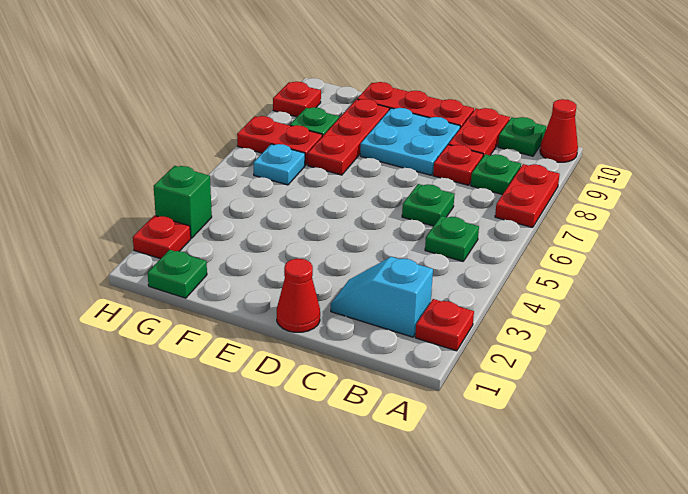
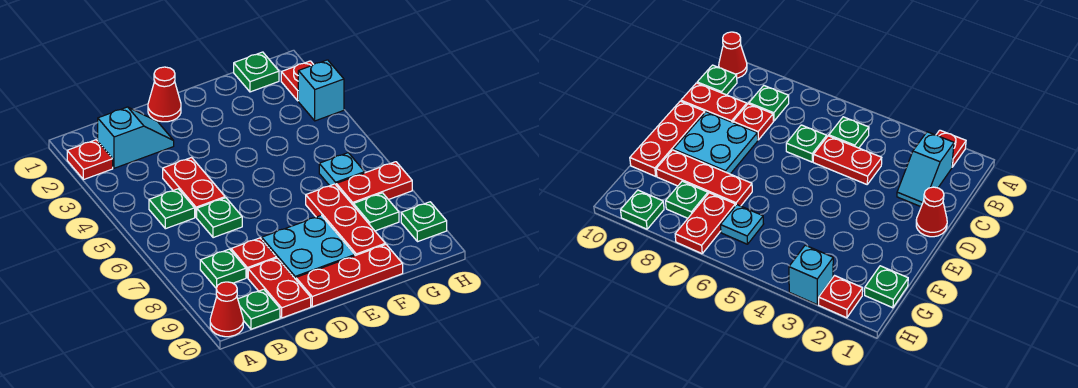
red 1x2 plate [495,164,560,228] -> red 1x2 plate moved to [163,157,225,217]
green 1x1 brick [154,166,212,238] -> cyan 1x1 brick [298,60,344,121]
red 1x1 plate [273,82,321,117] -> green 1x1 plate [401,202,447,242]

